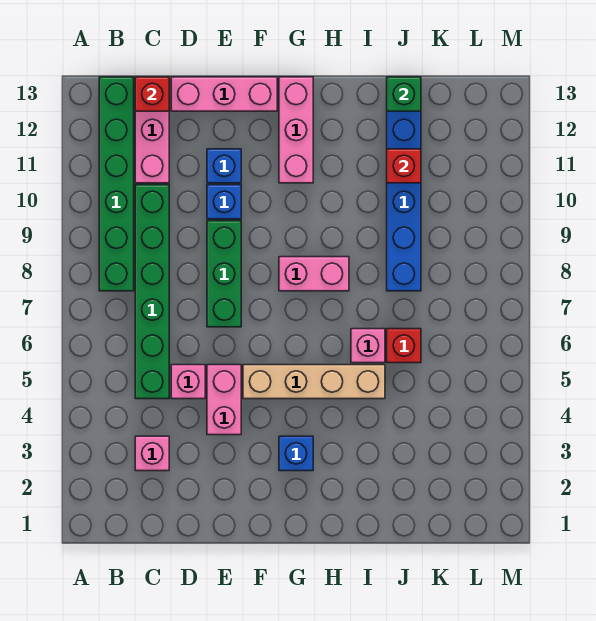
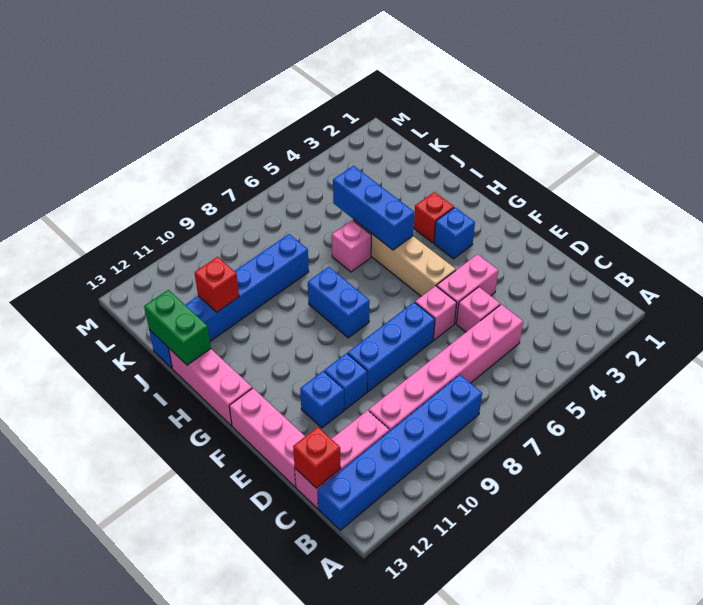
green 1x6 brick [99,77,134,291] -> blue 1x6 brick [318,375,482,530]
pink 1x1 brick [135,436,169,471] -> pink 1x1 brick moved to [415,286,457,340]
green 1x6 brick [135,185,169,399] -> pink 1x6 brick [369,304,523,431]
green 1x3 brick [207,221,241,327] -> blue 1x3 brick [348,302,435,392]
pink 1x2 brick [279,257,349,291] -> blue 1x2 brick [308,267,370,338]
pink 1x3 brick [279,77,313,183] -> pink 1x3 brick turned to [169,349,252,426]
none -> blue 1x3 brick [333,166,415,250]
red 1x1 brick [387,329,421,363] -> red 1x1 brick moved to [414,192,454,243]
green 1x1 brick [387,77,421,111] -> green 1x2 brick [144,290,211,365]

